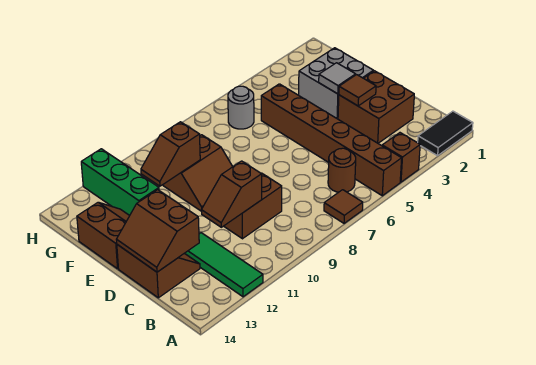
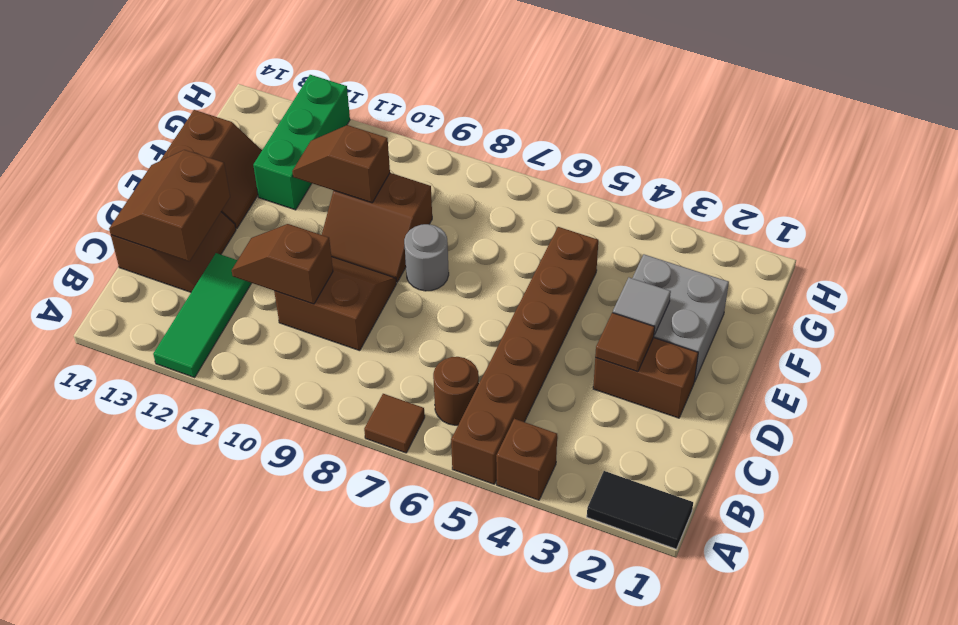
brown 2x2 brick [338,71,414,143] -> brown 1x2 brick [593,338,698,418]
grey 1x1 round brick [228,86,254,129] -> grey 1x1 round brick moved to [404,224,449,291]

